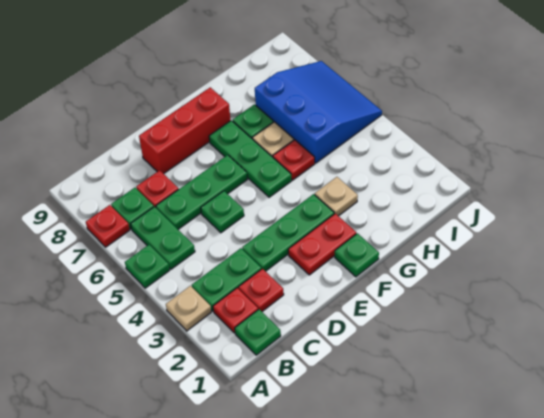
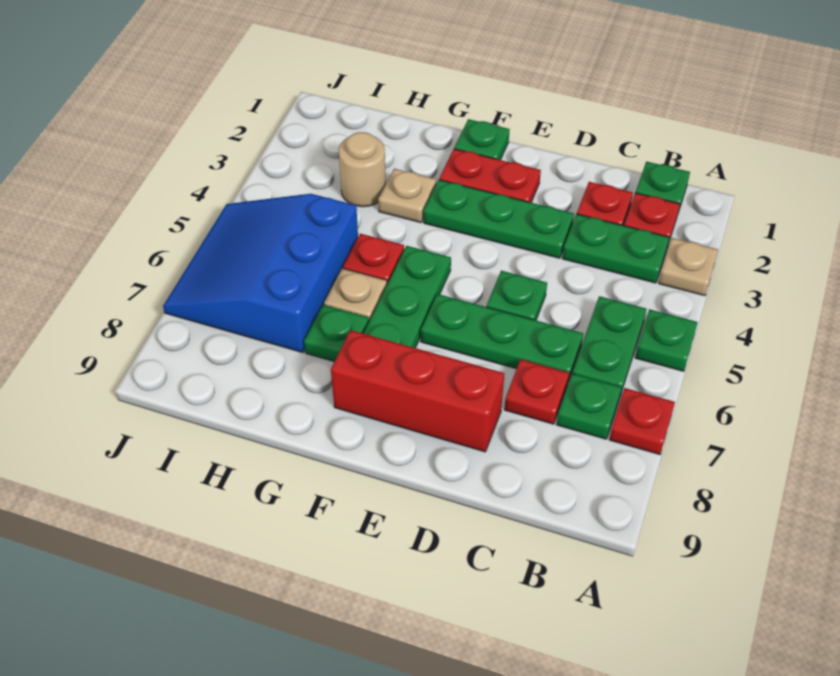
none -> tan 1x1 round brick [339,132,386,207]

